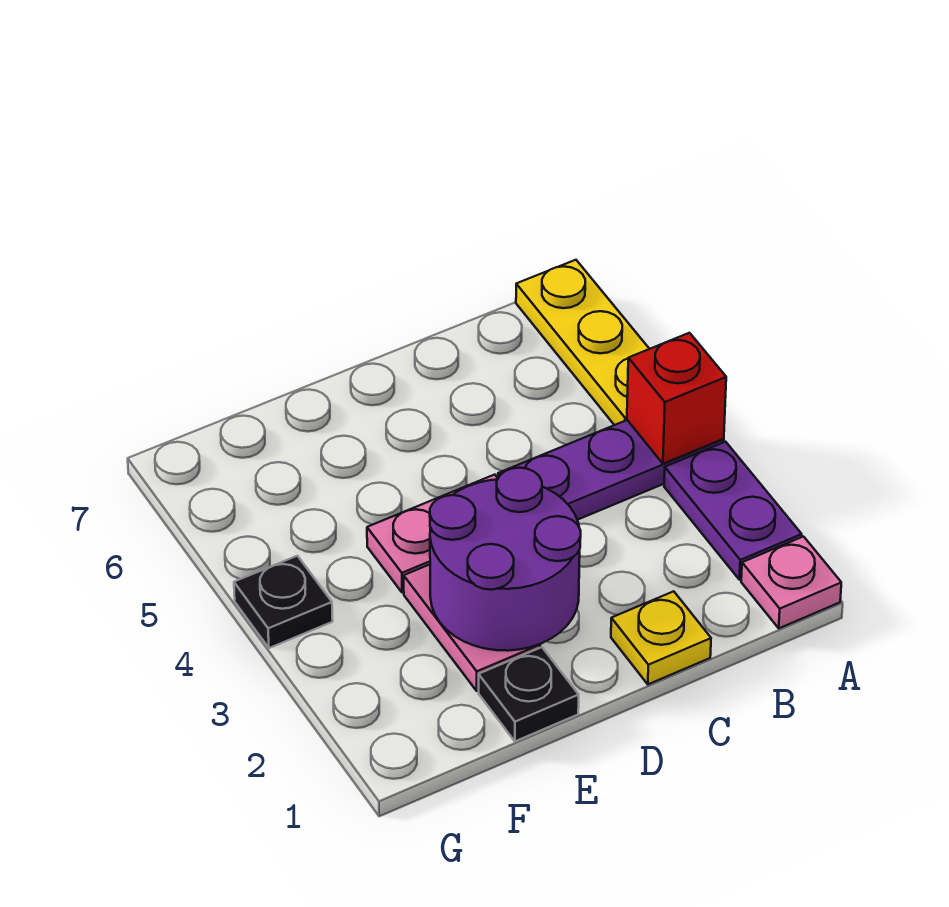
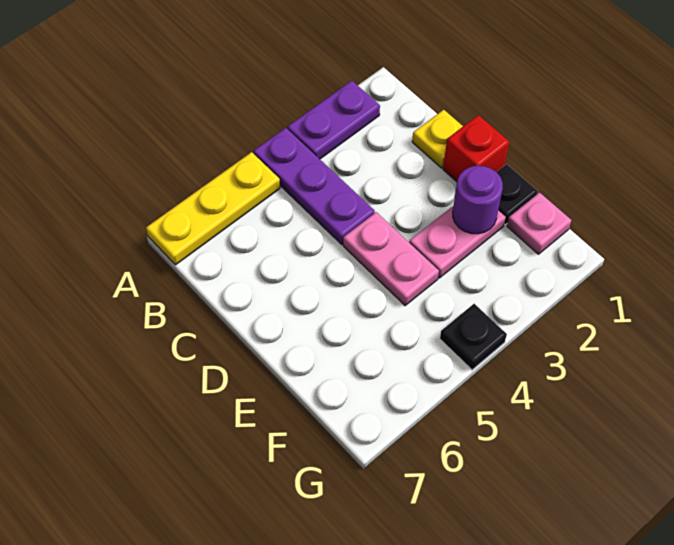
pink 1x1 plate [741,537,841,628] -> pink 1x1 plate moved to [507,193,571,254]
red 1x1 brick [627,333,726,464] -> red 1x1 brick moved to [443,115,509,182]
purple 2x2 round brick [430,468,581,651] -> purple 1x1 round brick [453,166,503,234]

